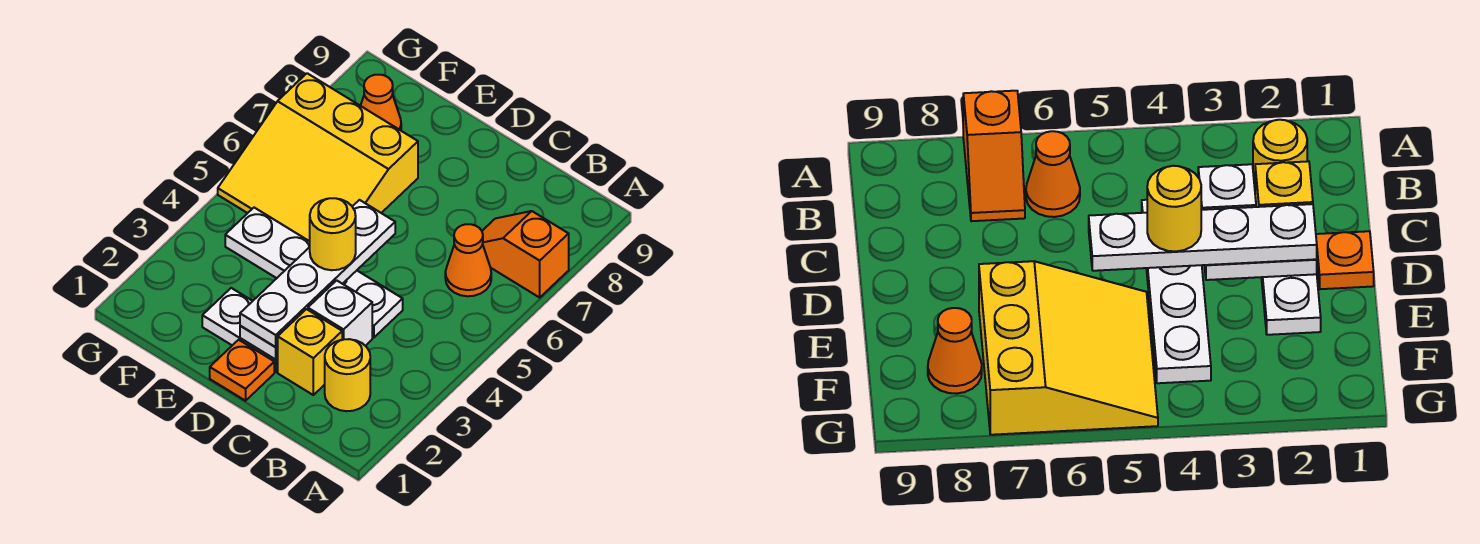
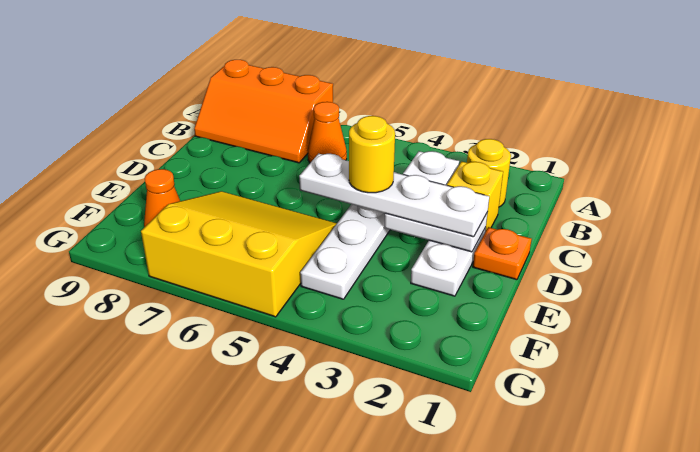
orange 1x2 slope [482,211,569,297] -> orange 2x3 slope [194,60,333,163]
yellow 3x3 slope [218,73,418,241] -> yellow 3x3 slope turned to [141,191,337,317]

